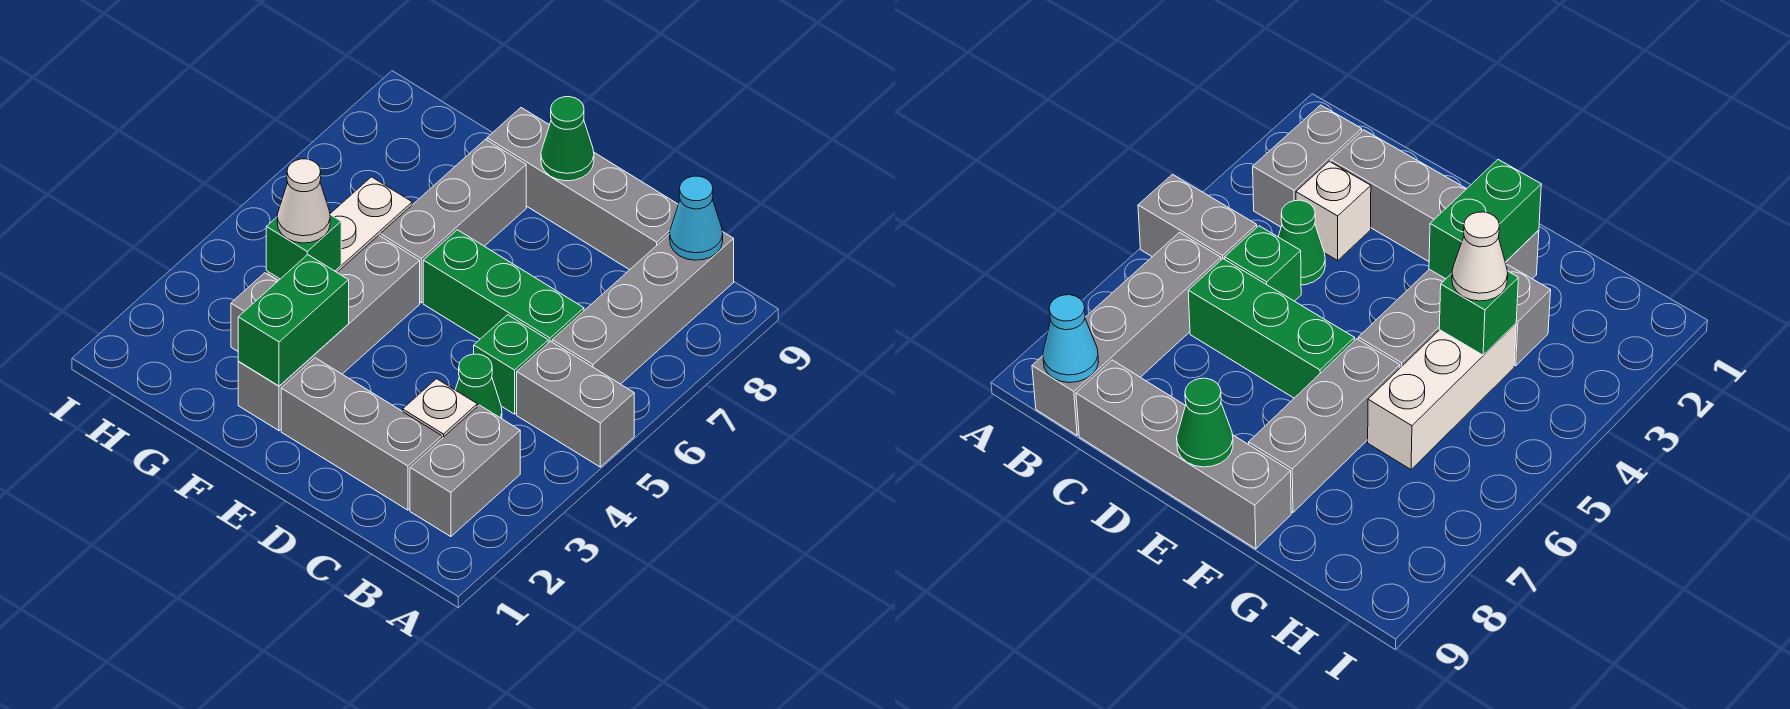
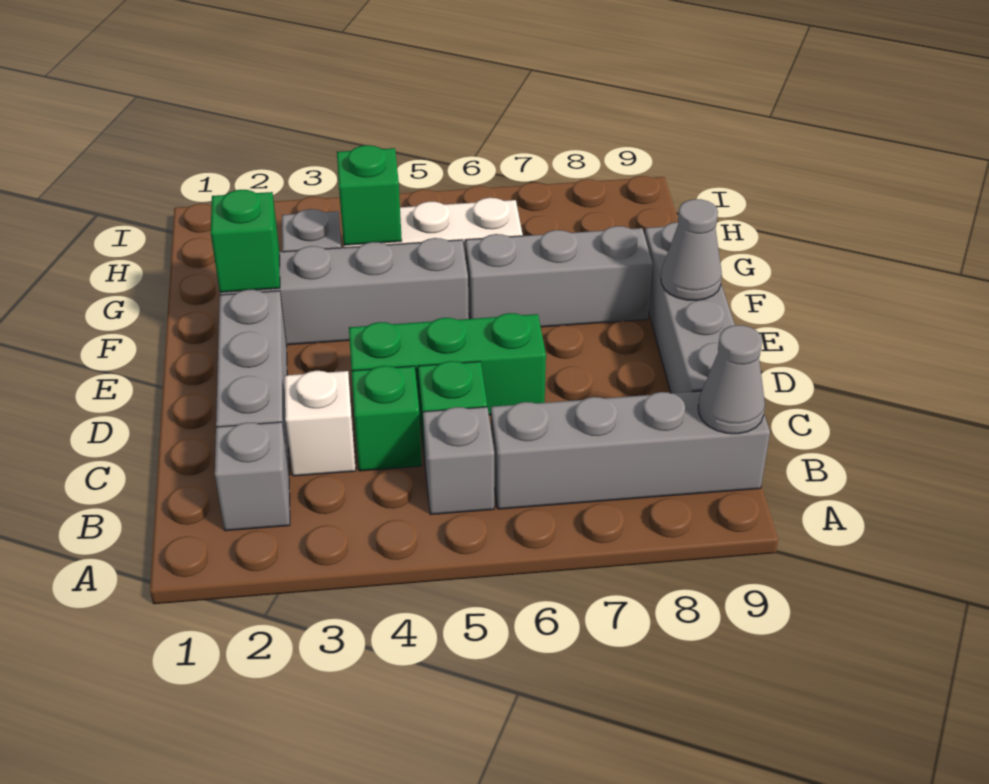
grey 1x2 brick [517,341,634,467] -> grey 1x1 brick [423,407,494,515]
grey 1x2 brick [410,405,520,537] -> grey 1x1 brick [215,422,290,531]
cyan 1x1 cone [670,176,723,260] -> grey 1x1 cone [698,325,765,434]
green 1x1 cone [455,354,502,419] -> green 1x1 brick [352,366,422,471]
green 1x3 brick [423,230,584,343] -> green 1x3 brick turned to [349,313,546,415]
green 1x1 cone [541,97,594,181] -> grey 1x1 cone [661,199,722,301]
green 1x2 brick [238,255,349,386] -> green 1x1 brick [211,190,280,292]
white 1x1 cone [277,159,330,243] -> none

